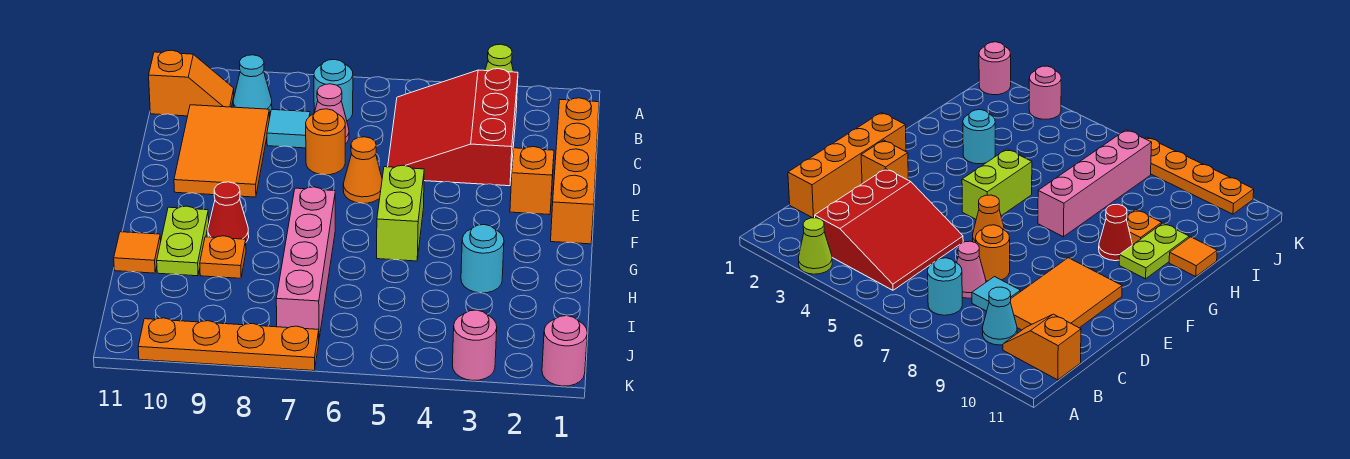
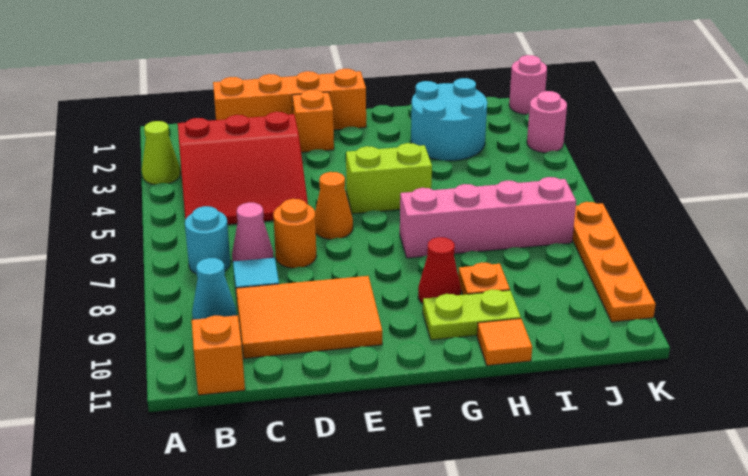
cyan 1x1 round brick [461,225,504,293] -> cyan 2x2 round brick [411,78,487,161]

